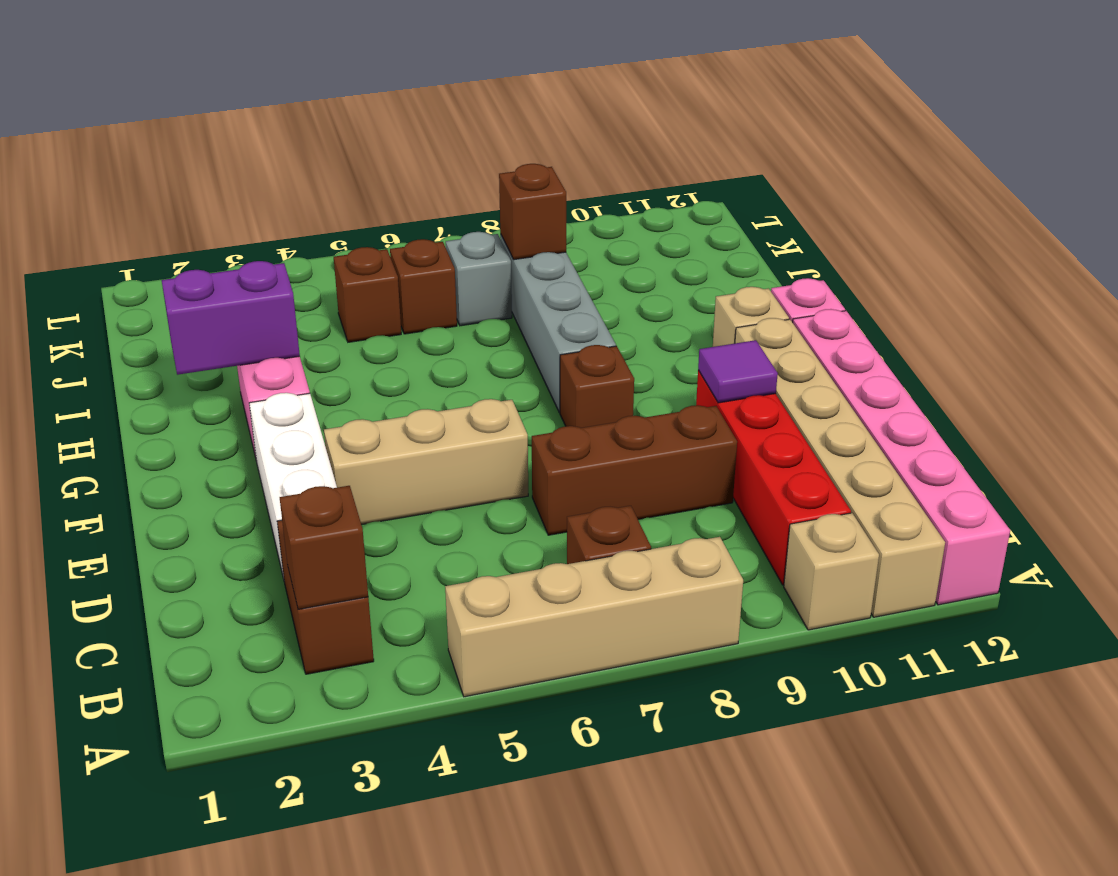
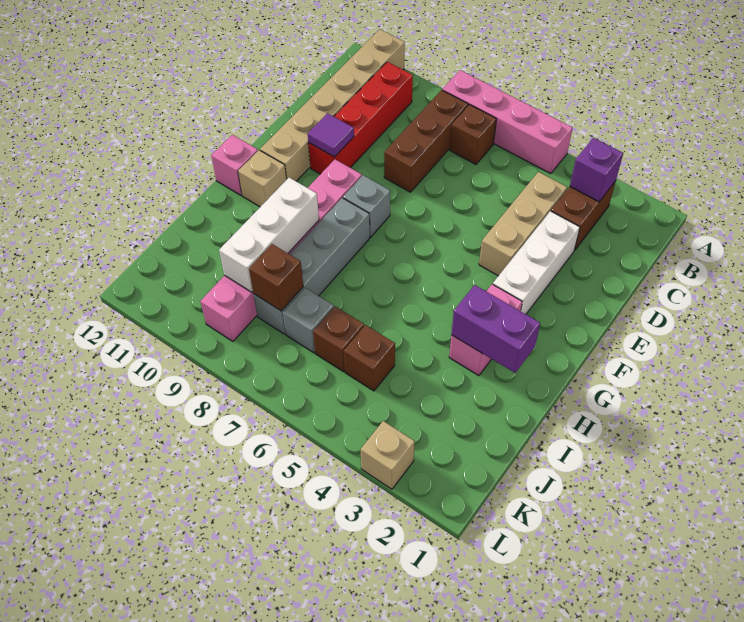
tan 1x4 brick [445,537,743,697] -> pink 1x4 brick [442,70,573,174]
tan 1x1 brick [784,513,879,630] -> tan 1x1 brick moved to [361,421,415,489]
pink 1x6 brick [793,309,1010,605] -> pink 1x6 brick moved to [200,160,362,341]
brown 1x1 brick [280,486,368,609] -> purple 1x1 brick [570,138,623,202]
brown 1x3 brick [532,405,737,535] -> brown 1x3 brick turned to [384,90,468,192]
tan 1x3 brick [324,399,528,525] -> tan 1x3 brick turned to [479,172,567,276]
brown 1x1 brick [560,345,634,428] -> grey 1x1 brick [343,175,390,237]
none -> white 1x3 brick [219,178,319,292]

